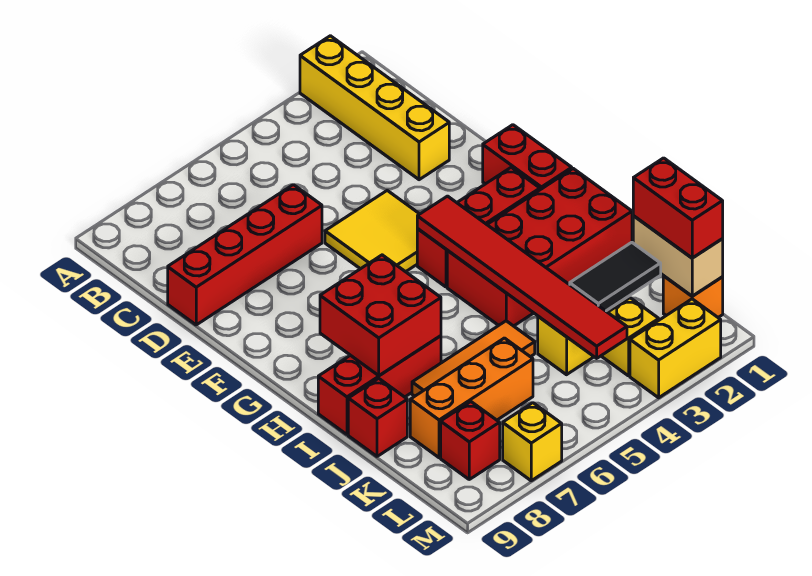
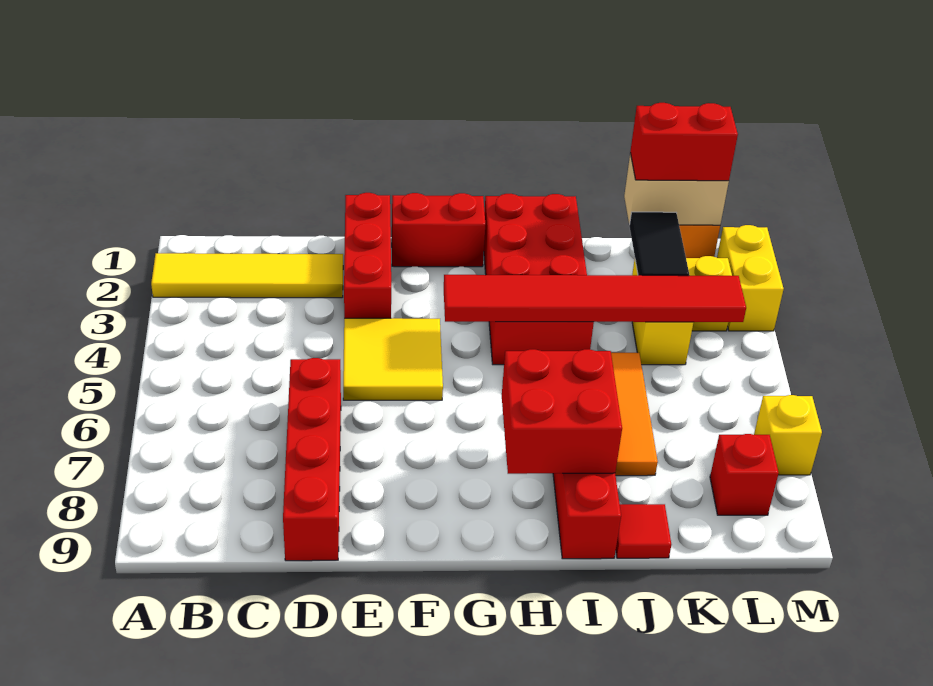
yellow 1x4 brick [300,36,449,180] -> yellow 1x4 tile [151,253,343,298]
red 1x3 brick [417,167,540,287] -> red 1x3 brick moved to [344,193,391,318]
red 1x1 brick [348,378,407,456] -> red 1x1 tile [616,504,671,558]
orange 1x3 brick [410,338,533,458] -> none

